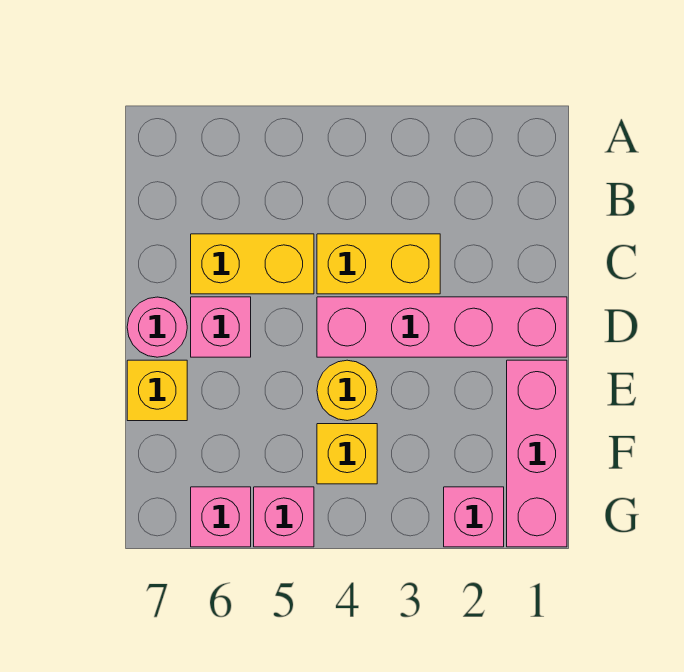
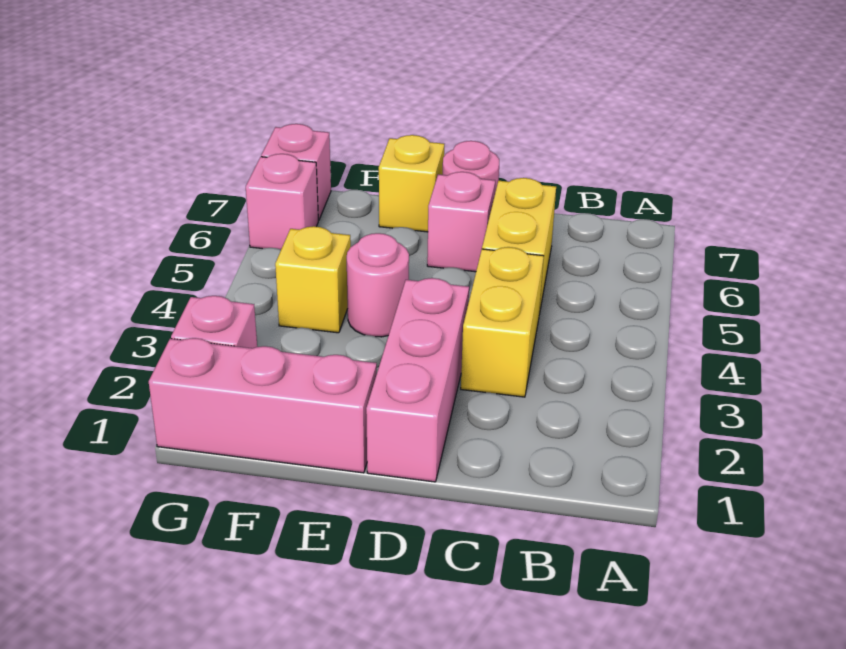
pink 1x4 brick [317,297,567,357] -> pink 1x3 brick [366,278,469,482]
yellow 1x1 round brick [317,360,377,421] -> pink 1x1 round brick [347,233,409,337]
pink 1x1 brick [254,487,314,547] -> pink 1x1 brick moved to [261,124,331,220]

